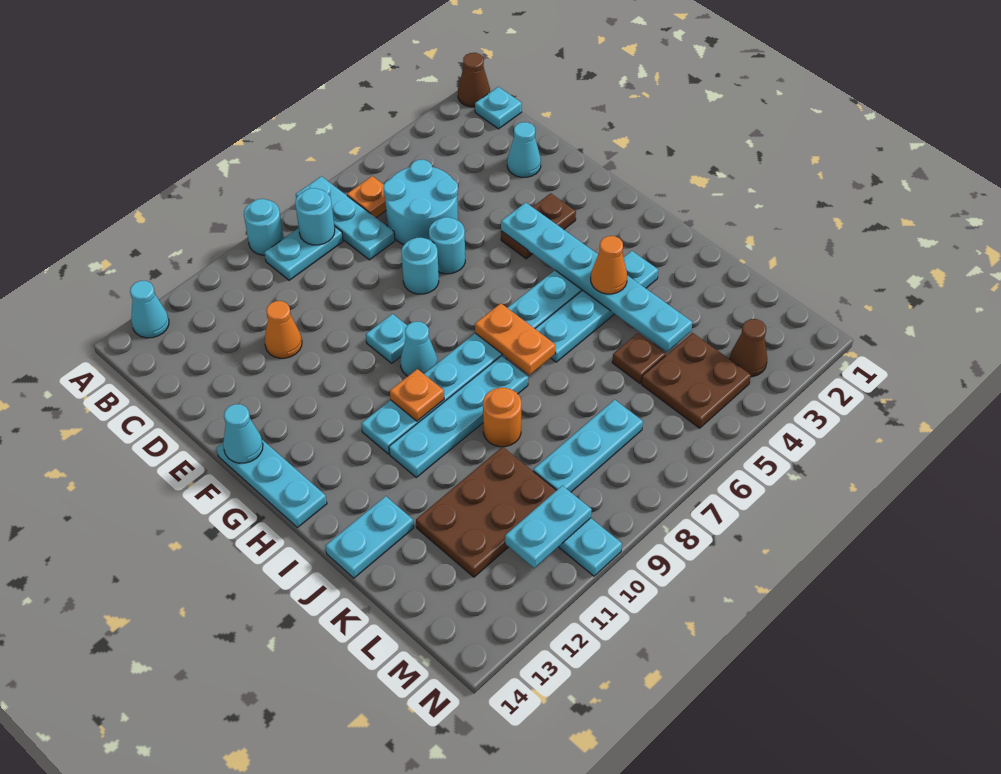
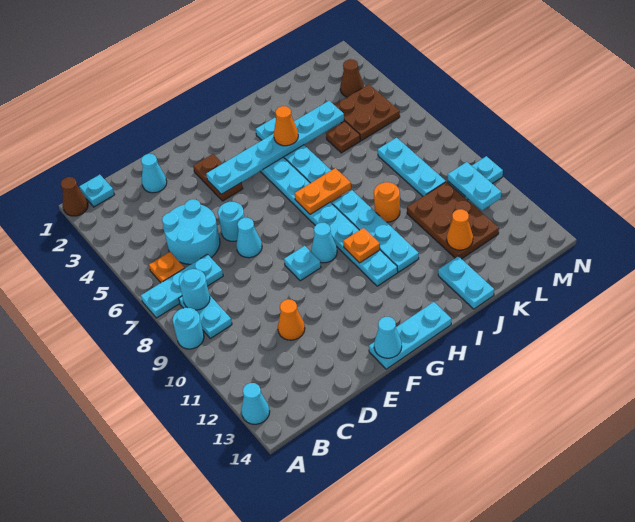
cyan 1x1 round brick [401,238,439,294] -> cyan 1x1 cone [236,218,262,258]
none -> orange 1x1 cone [447,209,473,250]

